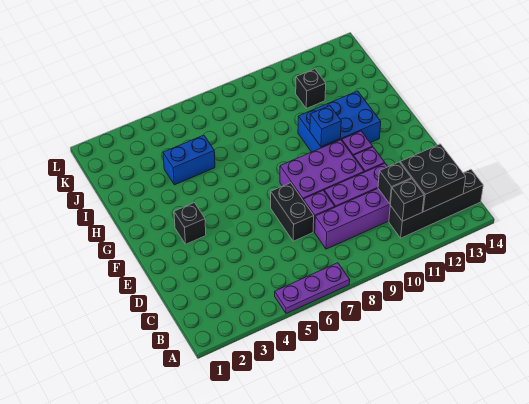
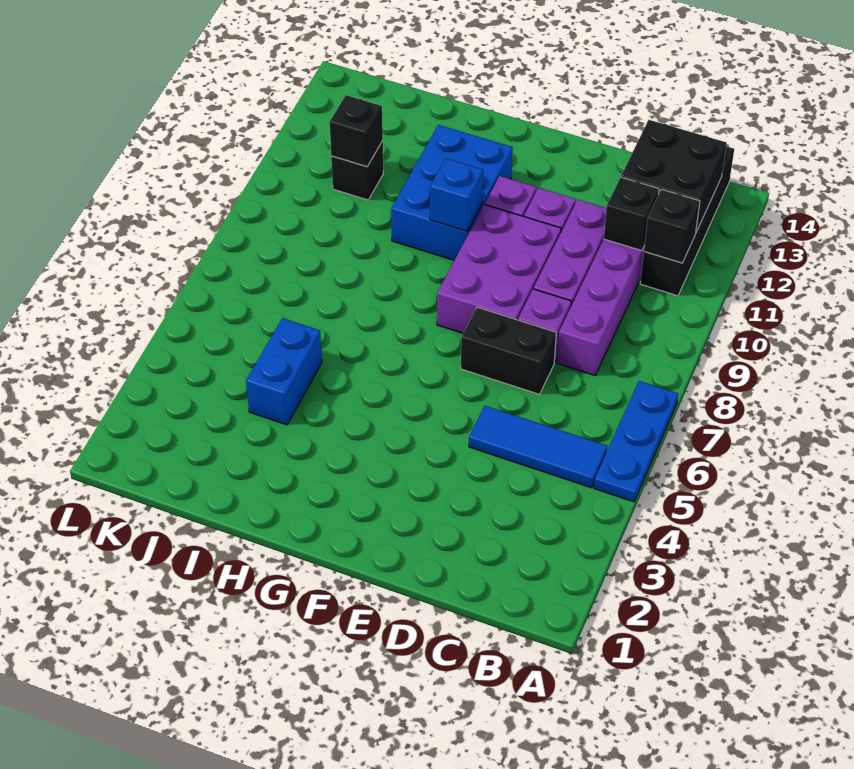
purple 1x3 plate [275,263,350,314] -> blue 1x3 plate [594,381,678,502]
none -> blue 1x3 tile [469,406,607,488]
black 1x1 brick [174,203,206,244] -> black 1x1 brick moved to [330,95,383,167]

